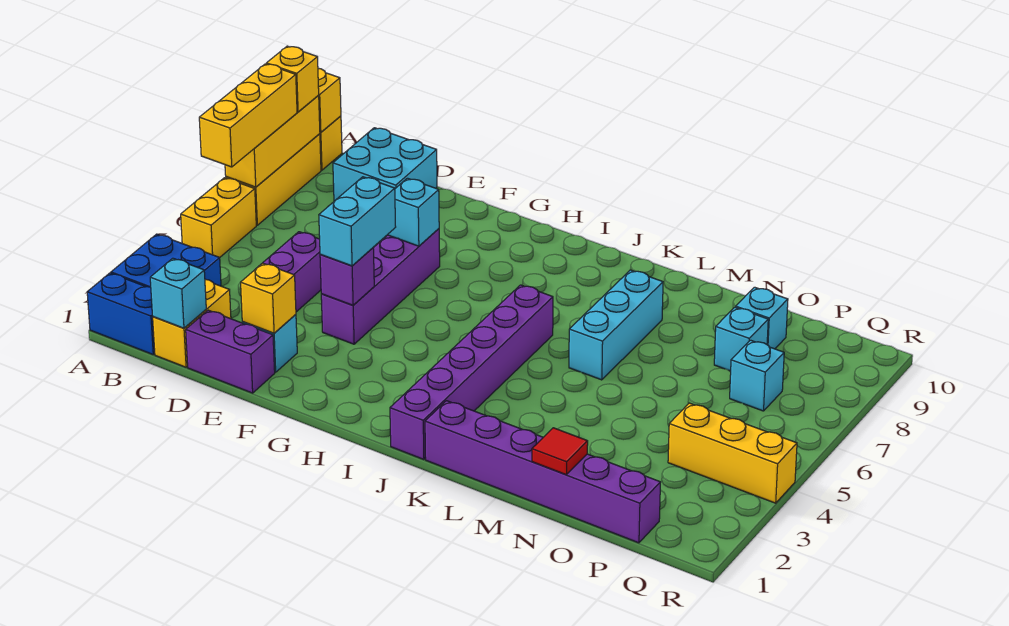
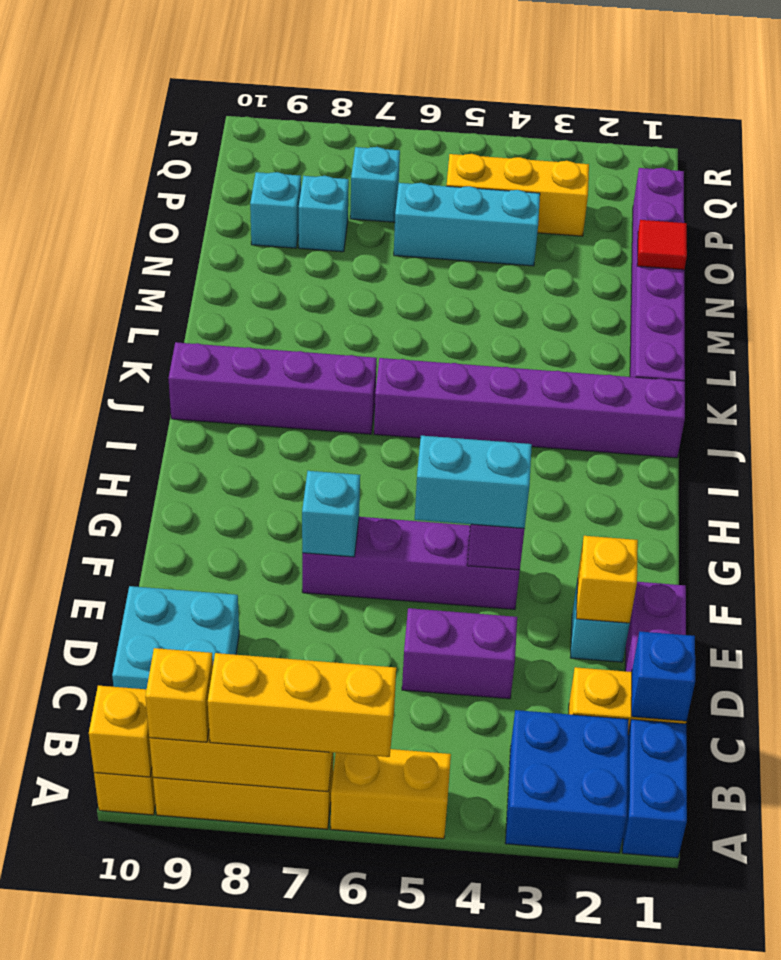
cyan 1x1 brick [150,258,206,328] -> blue 1x1 brick [631,632,695,721]
none -> purple 1x4 brick [168,342,377,434]
cyan 1x3 brick [569,270,663,380] -> cyan 1x3 brick moved to [394,183,540,266]
yellow 1x3 brick [668,403,797,503] -> yellow 1x3 brick turned to [447,154,589,236]

